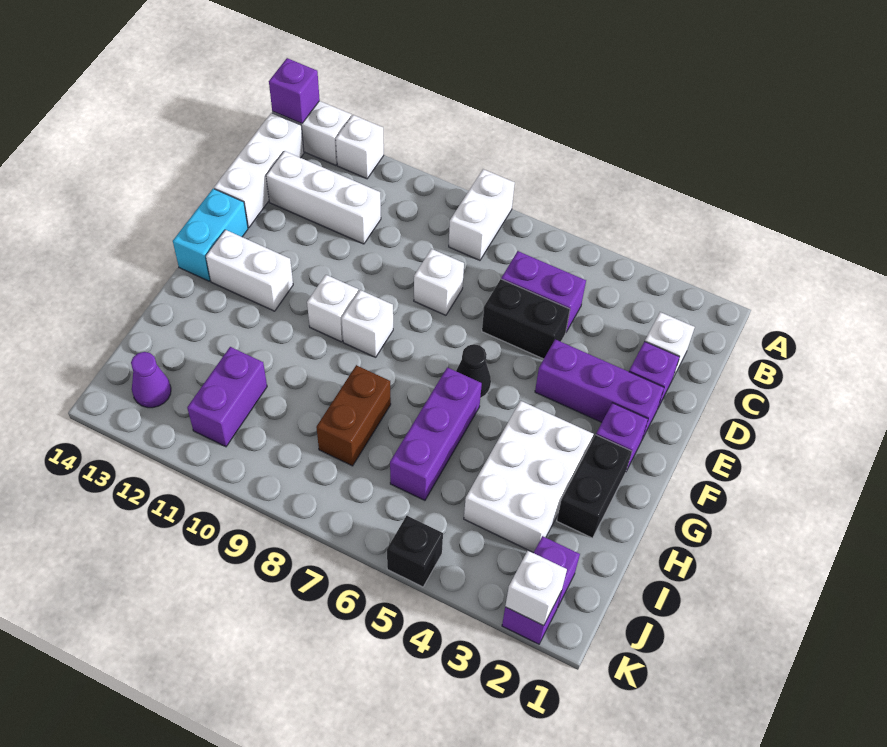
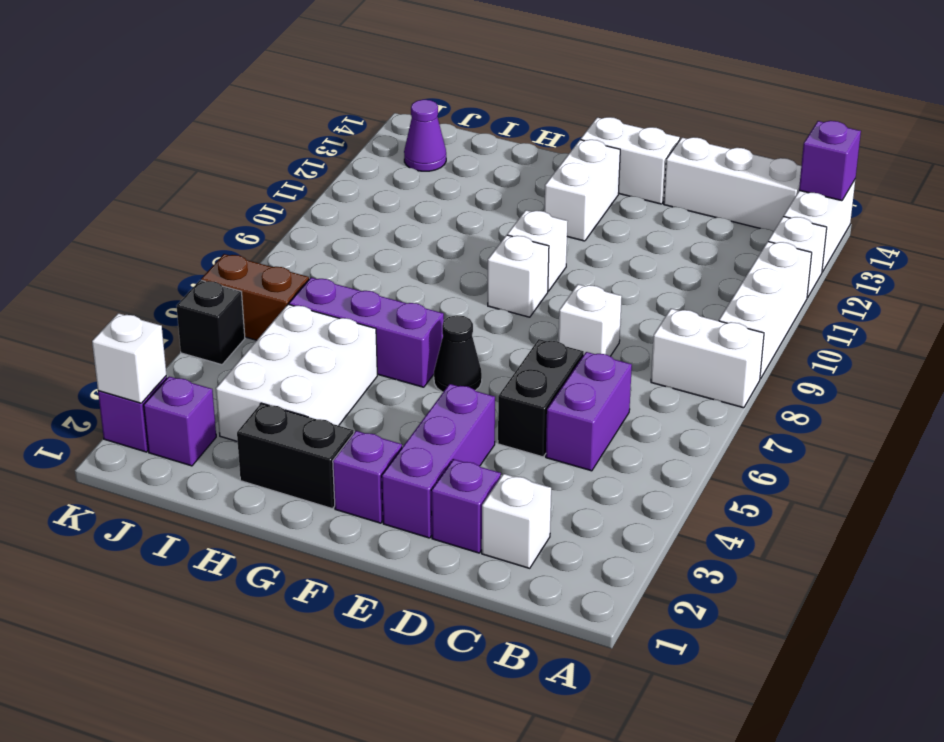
white 1x3 brick [266,151,381,244] -> white 1x3 brick moved to [719,242,812,379]
cyan 1x2 brick [173,189,248,281] -> white 1x2 brick [581,117,680,204]
white 2x3 brick [464,401,593,553] -> white 2x3 brick turned to [216,304,377,442]
brown 1x2 brick [316,365,391,466] -> brown 1x2 brick moved to [201,254,309,340]
purple 1x2 brick [187,347,267,447] -> none

